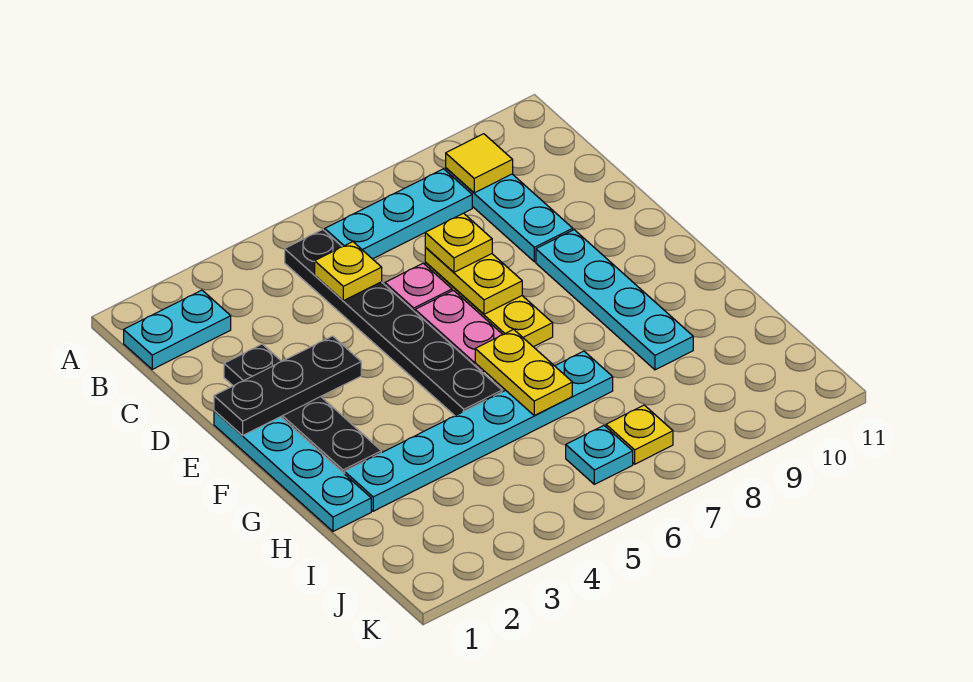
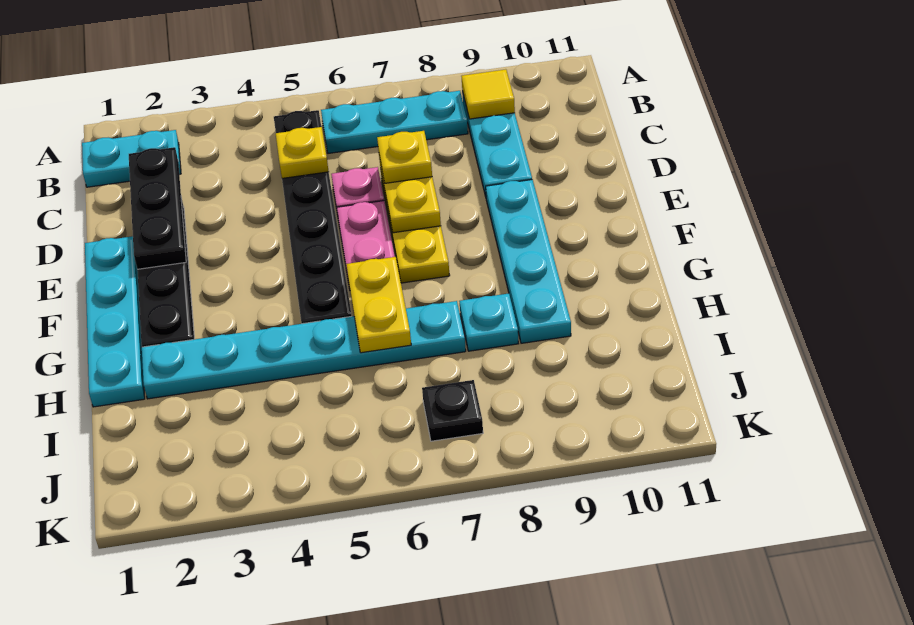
black 1x3 plate [214,336,361,435] -> black 1x3 plate turned to [129,147,186,269]
cyan 1x1 plate [566,426,633,484] -> cyan 1x1 plate moved to [460,293,519,351]
yellow 1x1 plate [606,405,673,464] -> black 1x1 plate [422,380,483,441]

